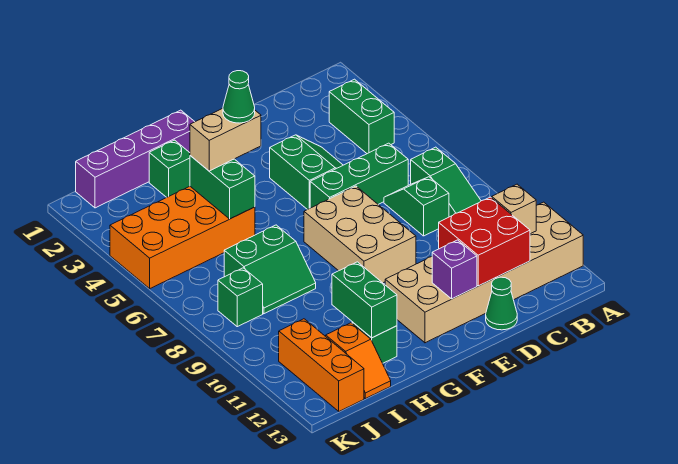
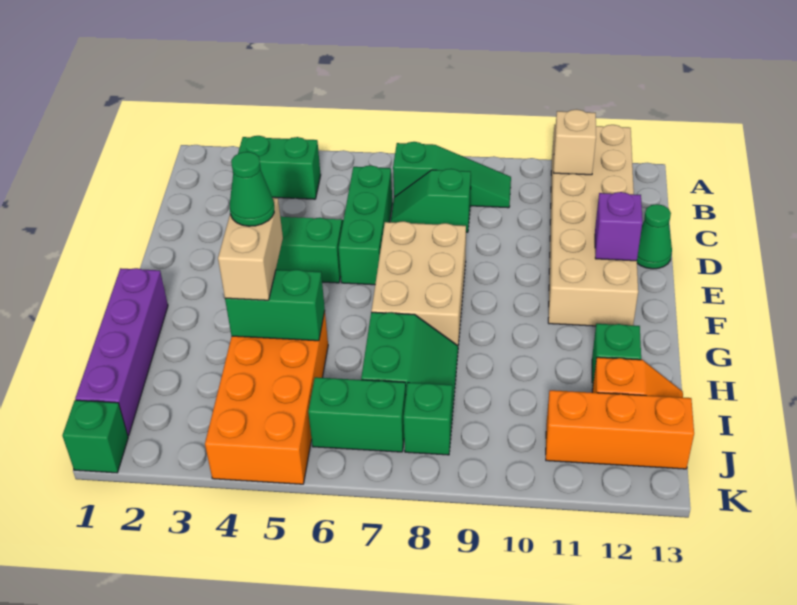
red 2x2 brick [439,197,530,286] -> none
tan 2x3 brick [304,186,416,283] -> tan 2x3 brick turned to [371,221,466,346]
green 1x1 brick [149,140,190,197] -> green 1x1 brick moved to [62,400,128,473]
green 1x2 brick [332,262,397,338] -> green 1x2 brick moved to [308,377,406,452]

